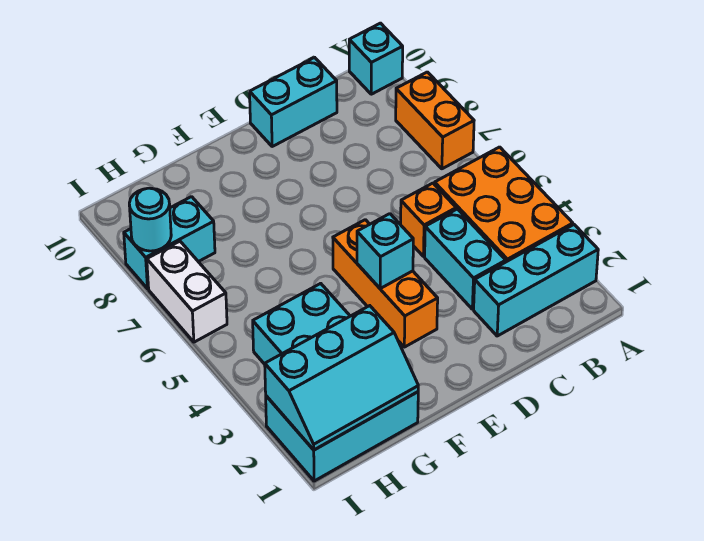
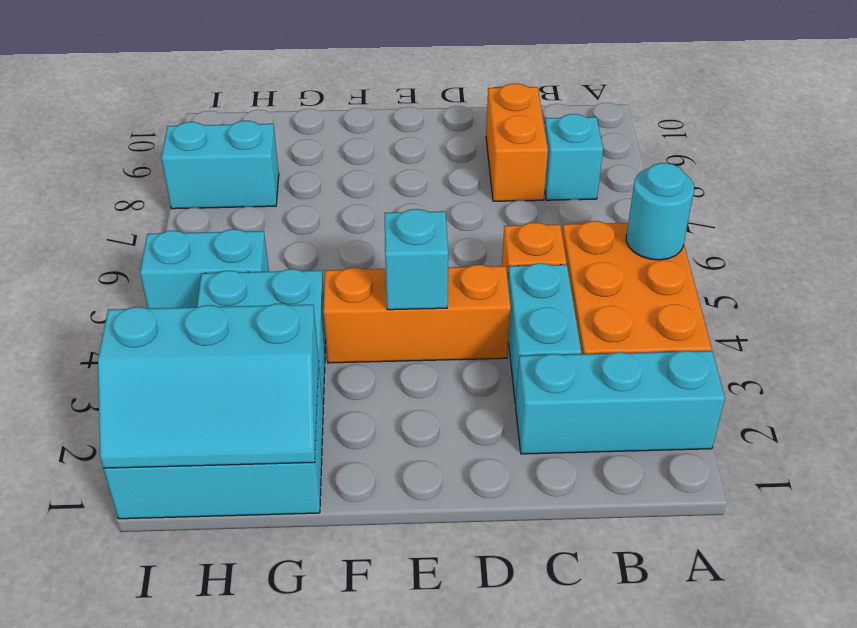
orange 1x2 brick [396,72,474,169] -> orange 1x2 brick moved to [486,84,548,201]
cyan 1x1 brick [349,23,403,94] -> cyan 1x1 brick moved to [545,114,603,200]
cyan 1x2 brick [250,57,337,147] -> cyan 1x2 brick moved to [140,229,269,309]
orange 1x3 brick [333,220,438,347] -> orange 1x3 brick turned to [323,265,511,363]
white 1x2 brick [147,241,227,342] -> none
cyan 1x1 round brick [129,188,171,251] -> cyan 1x1 round brick moved to [626,163,694,260]

